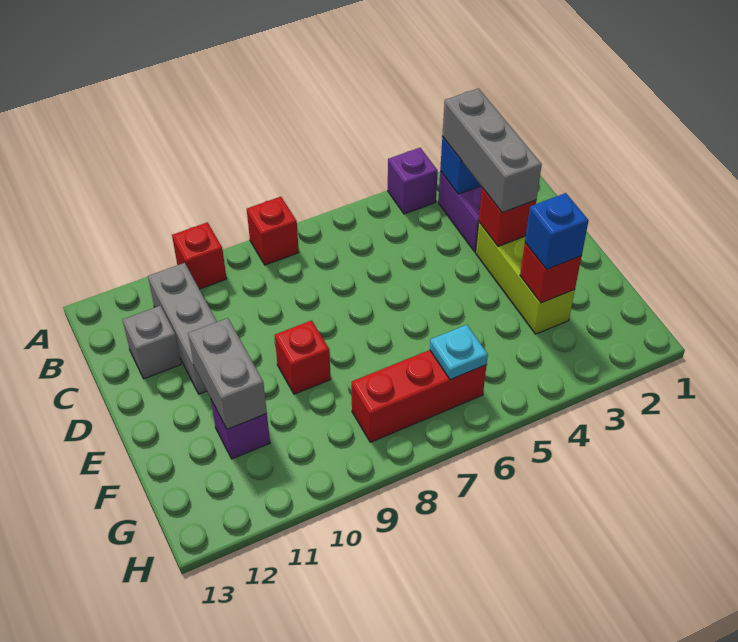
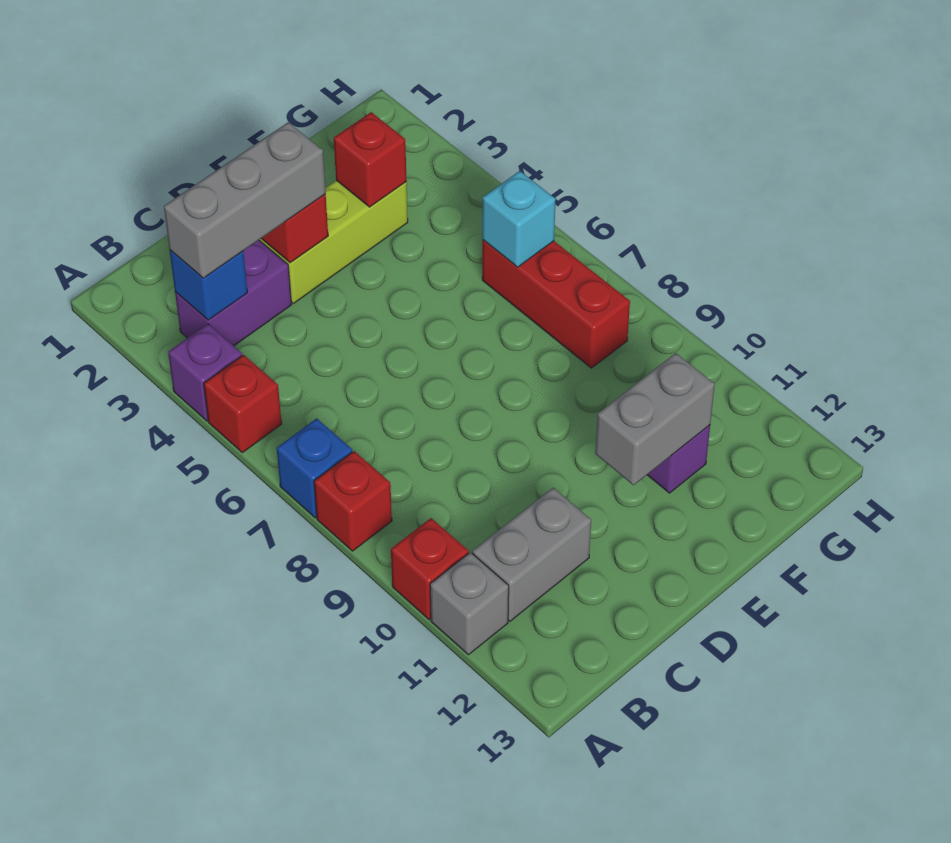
grey 1x3 brick [148,263,217,394] -> grey 1x2 brick [472,488,591,621]
grey 1x1 brick [123,306,181,379] -> grey 1x1 brick moved to [430,552,509,655]
red 1x1 brick [275,320,331,394] -> red 1x1 brick moved to [204,355,282,453]
blue 1x1 brick [525,193,589,270] -> blue 1x1 brick moved to [277,418,352,518]
cyan 1x1 plate [430,325,488,380] -> cyan 1x1 brick [482,171,556,267]

